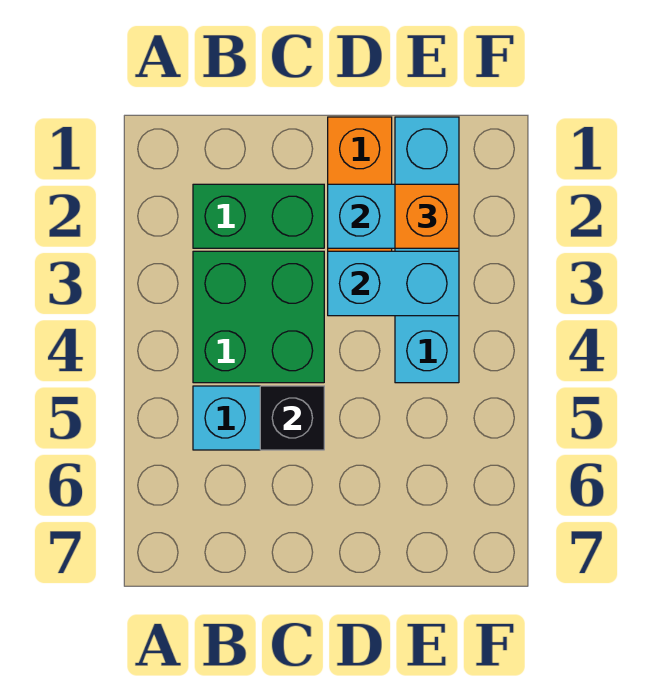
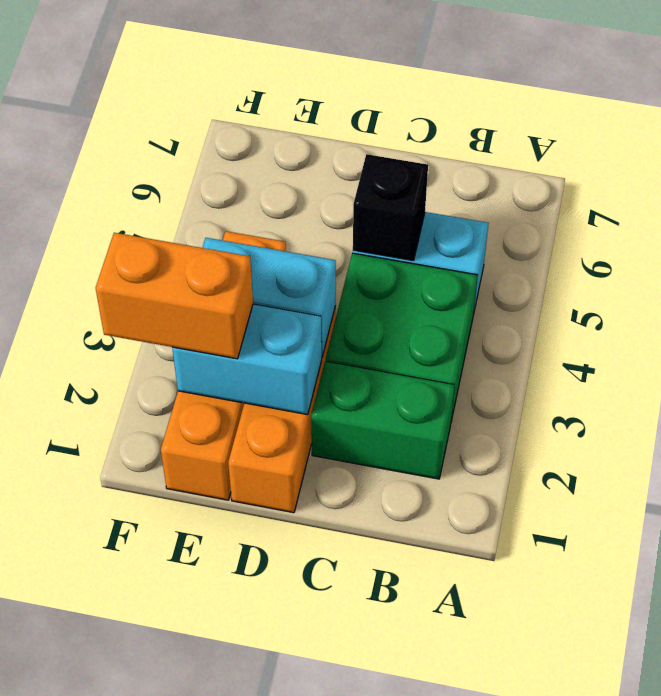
cyan 1x4 brick [395,117,459,383] -> orange 1x4 brick [161,231,286,500]
orange 1x1 brick [395,184,459,248] -> orange 1x2 brick [96,233,253,359]

